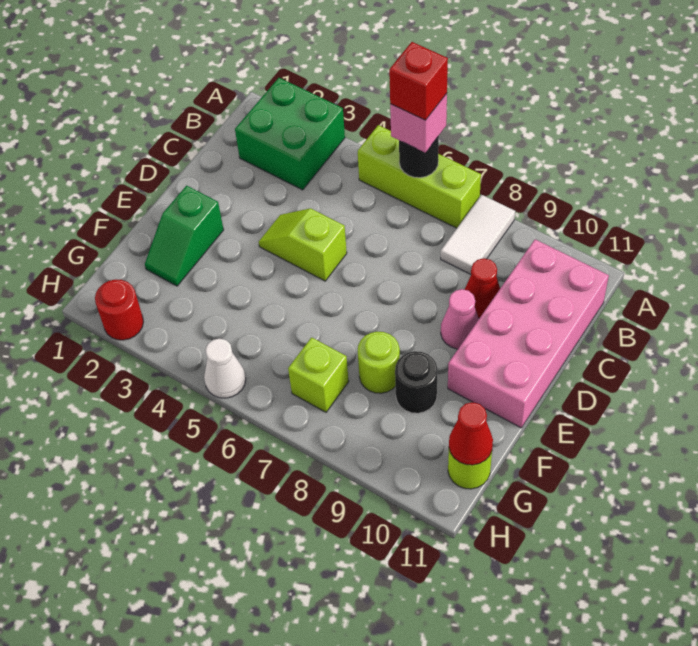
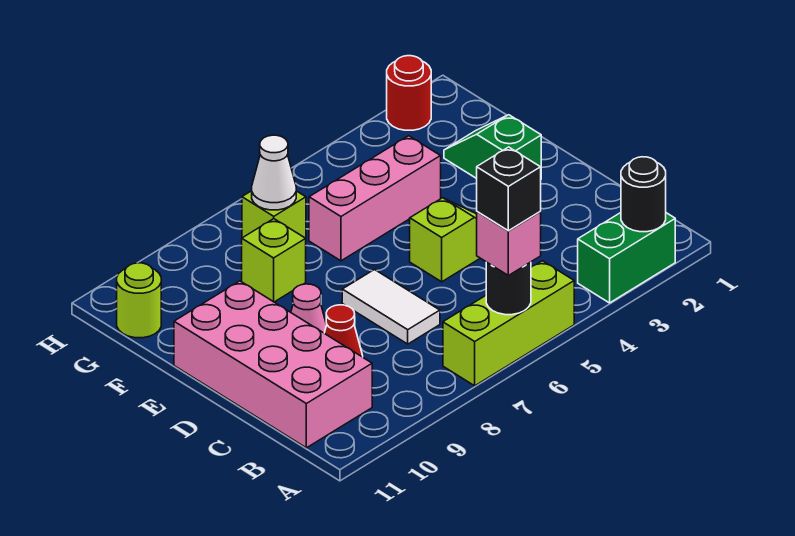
green 2x2 brick [235,78,345,190] -> green 1x2 brick [578,213,675,303]
red 1x1 brick [389,42,448,120] -> black 1x1 brick [477,147,541,231]
white 1x2 tile [441,195,515,274] -> white 1x2 tile moved to [342,270,440,344]
none -> pink 1x3 brick [309,136,441,261]
lime 1x1 round brick [358,332,400,393] -> lime 1x1 brick [242,219,306,302]
black 1x1 round brick [395,351,437,413] -> black 1x1 round brick moved to [621,157,666,232]
red 1x1 cone [449,402,493,465] -> none
white 1x1 cone [204,339,246,398] -> white 1x1 cone moved to [252,135,296,210]

